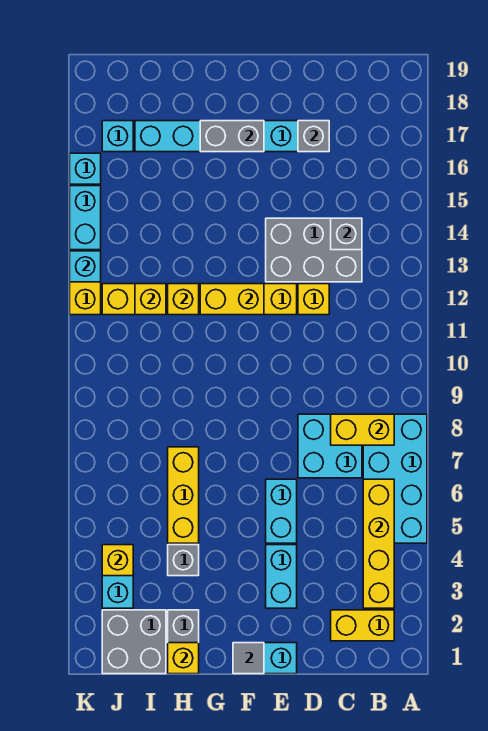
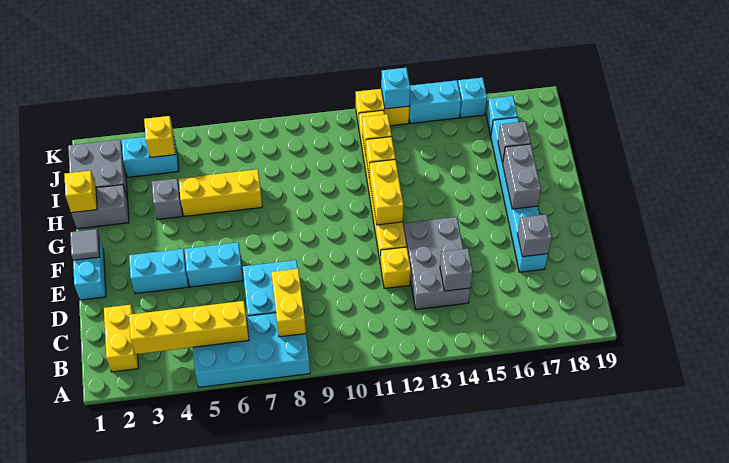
none -> grey 1x1 brick [498,122,531,163]

